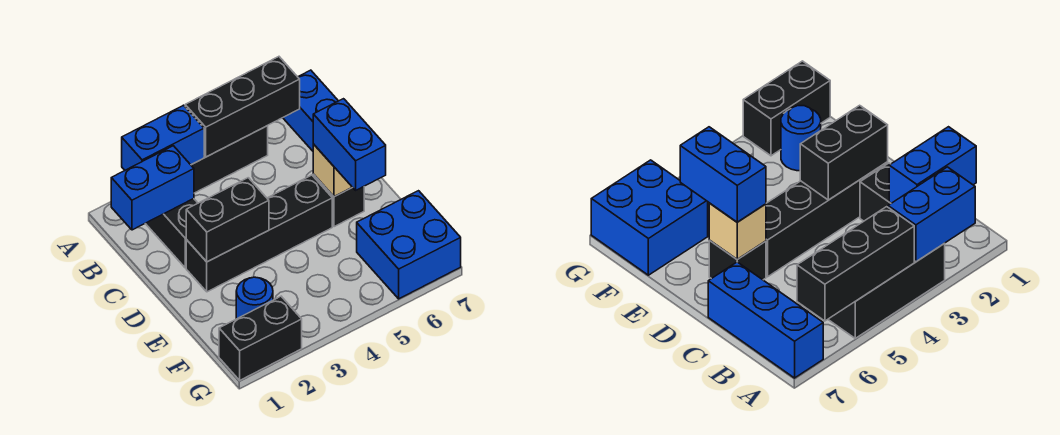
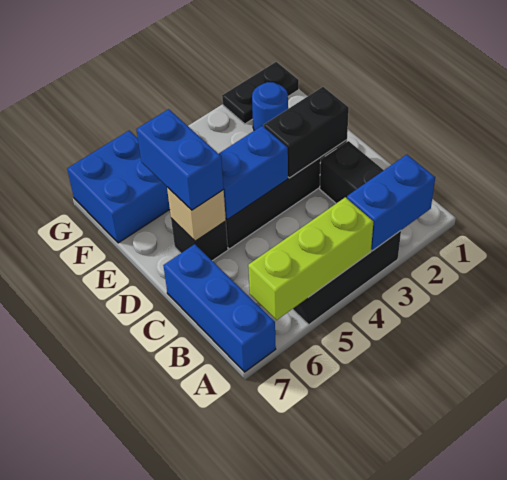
black 1x3 brick [185,57,300,157] -> lime 1x3 brick [248,197,373,320]
blue 1x2 brick [111,146,194,230] -> blue 1x2 brick moved to [219,126,288,220]
black 1x2 brick [219,296,302,380] -> black 1x2 plate [222,62,299,124]

